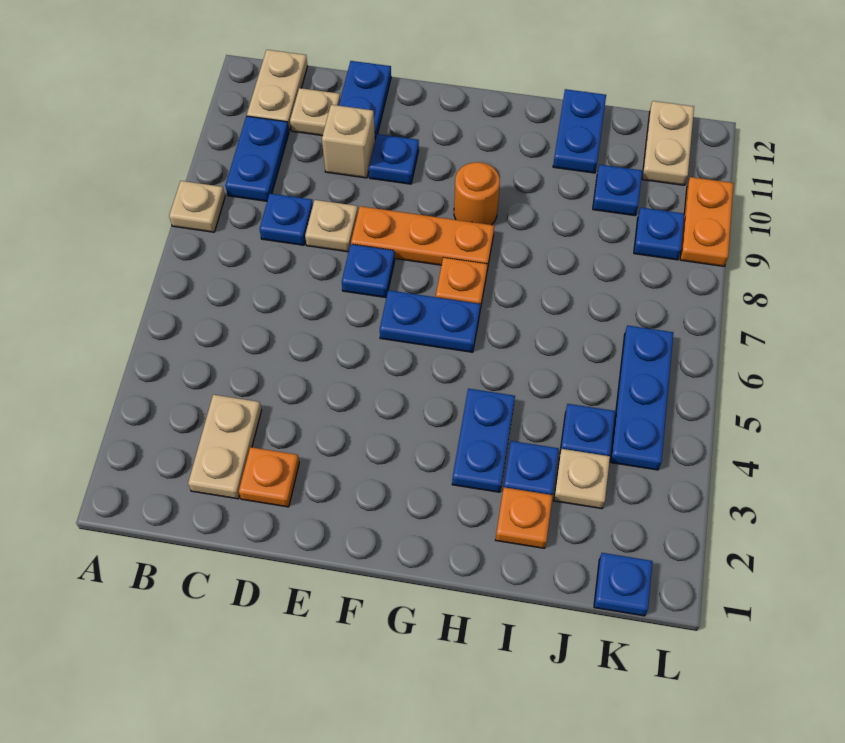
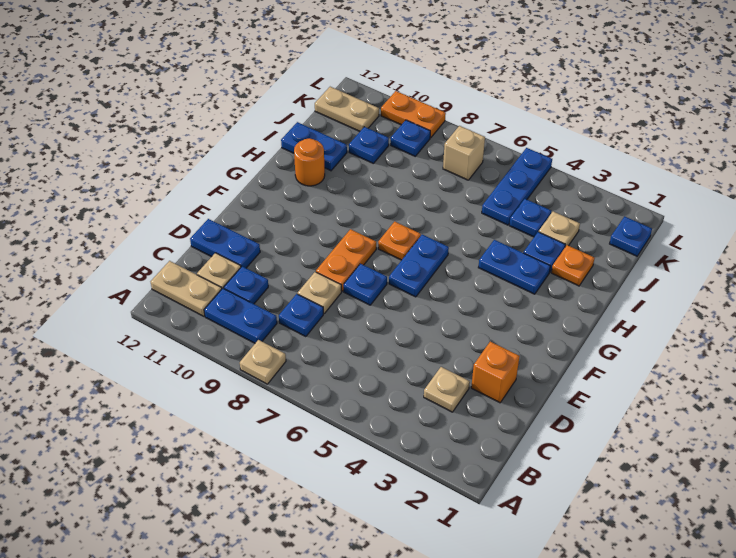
tan 1x2 plate [188,395,262,499] -> tan 1x1 plate [424,367,470,412]
orange 1x1 plate [239,447,299,507] -> orange 1x1 brick [471,342,520,403]
tan 1x1 brick [322,105,375,178] -> tan 1x1 brick moved to [443,126,485,180]
orange 1x3 plate [351,206,494,269] -> orange 1x2 plate [316,229,376,291]
blue 1x1 plate [369,134,419,184] -> blue 1x1 plate moved to [224,266,268,304]
orange 1x1 round brick [454,162,500,225] -> orange 1x1 round brick moved to [294,138,325,186]
blue 1x3 plate [610,325,673,470] -> blue 1x3 plate turned to [482,148,552,225]

